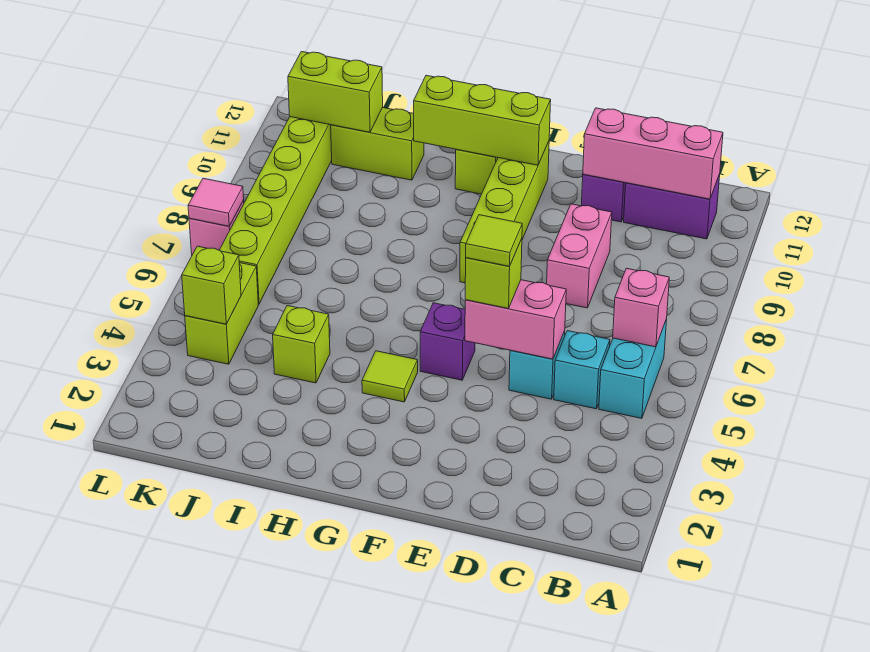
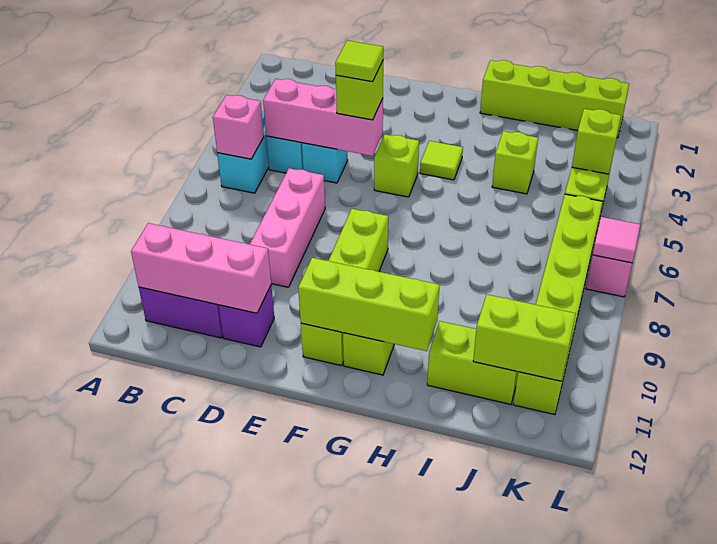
pink 1x2 brick [465,280,566,359] -> pink 1x3 brick [263,79,383,156]
pink 1x2 brick [547,204,612,308] -> pink 1x3 brick [250,168,325,287]
purple 1x1 brick [420,303,475,380] -> lime 1x1 brick [374,134,419,197]
none -> lime 1x4 brick [480,60,629,138]

